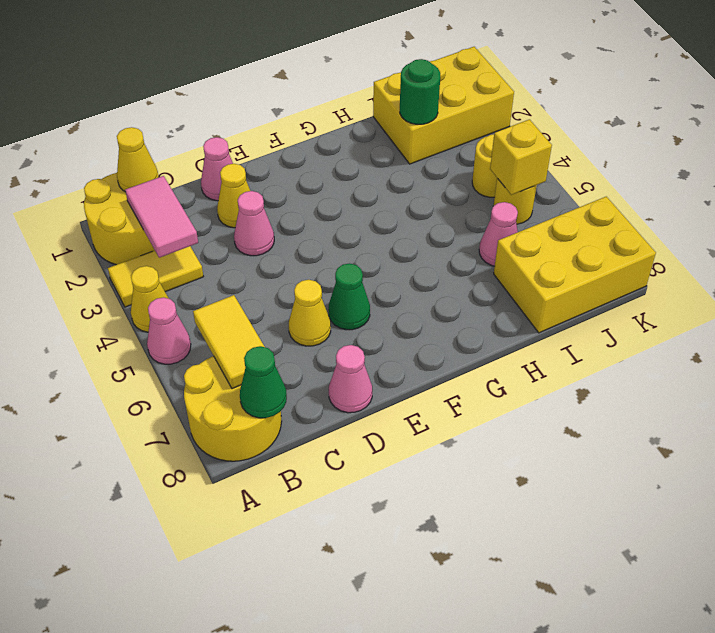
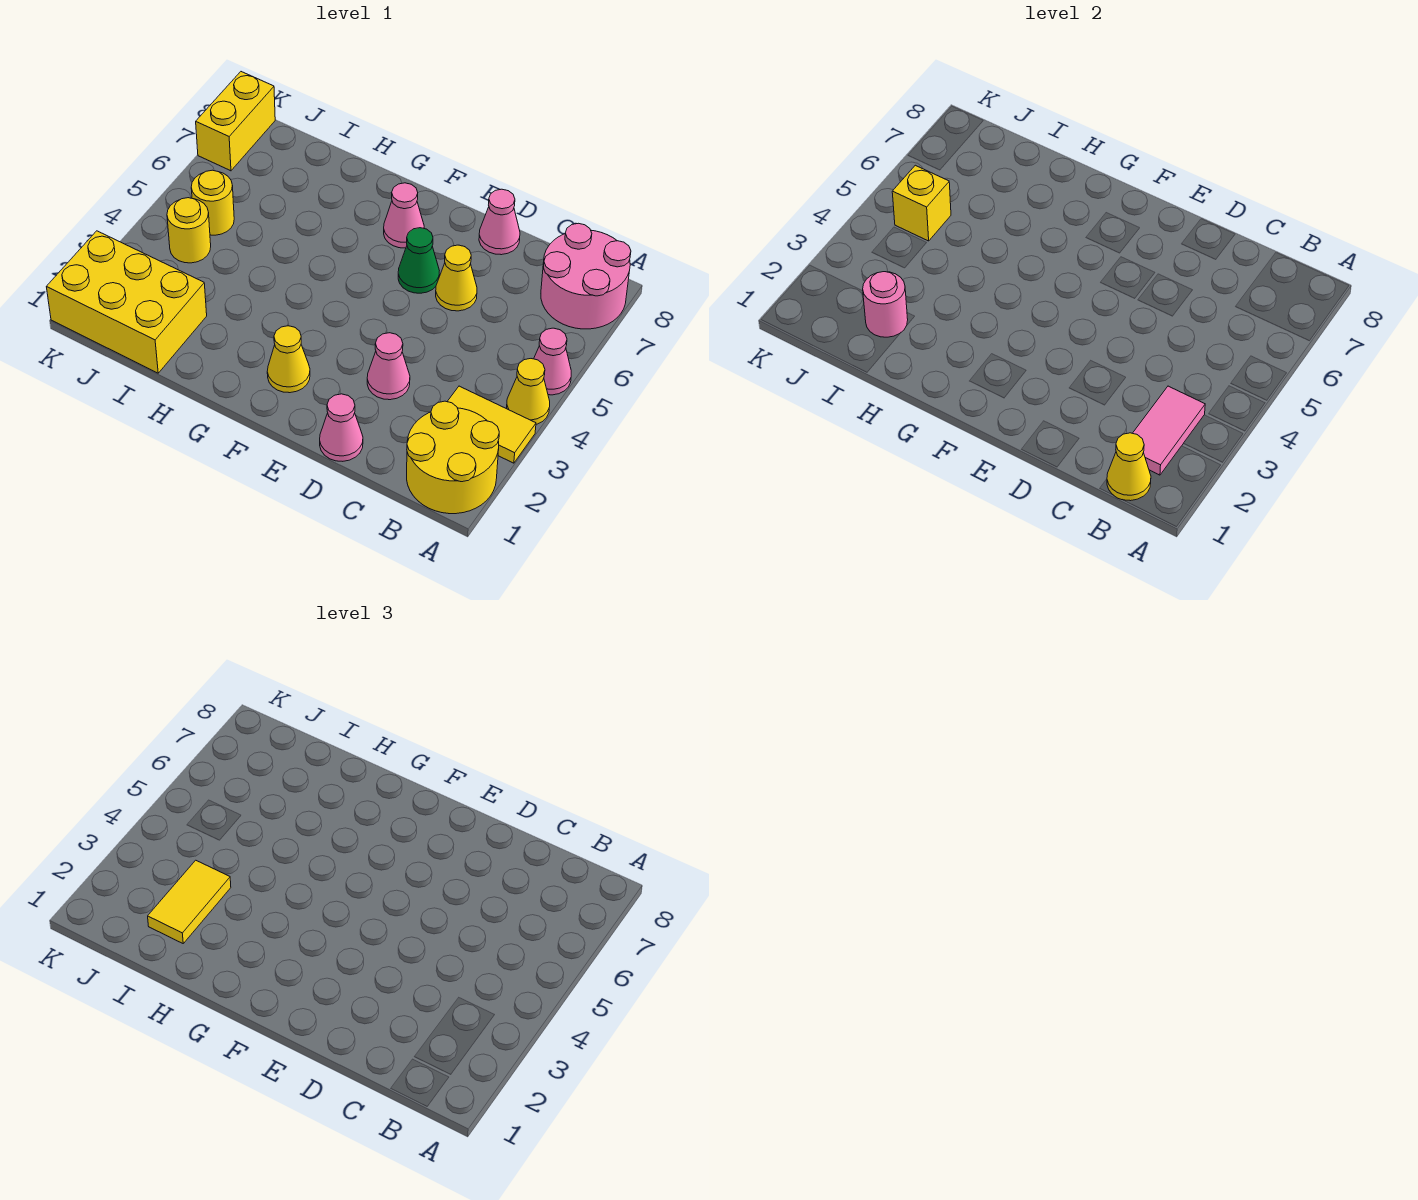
yellow 2x2 round brick [184,356,282,461] -> pink 2x2 round brick [541,223,631,329]
yellow 1x2 tile [193,295,265,389] -> yellow 1x2 tile moved to [148,860,231,943]
green 1x1 cone [240,346,287,418] -> none
yellow 1x1 cone [217,164,250,228] -> yellow 1x1 cone moved to [267,326,310,393]
green 1x1 round brick [400,59,440,124] -> pink 1x1 round brick [863,272,908,337]
pink 1x1 cone [479,202,518,266] -> pink 1x1 cone moved to [384,183,424,248]
yellow 2x3 brick [494,197,656,333] -> yellow 1x2 brick [196,72,275,171]

